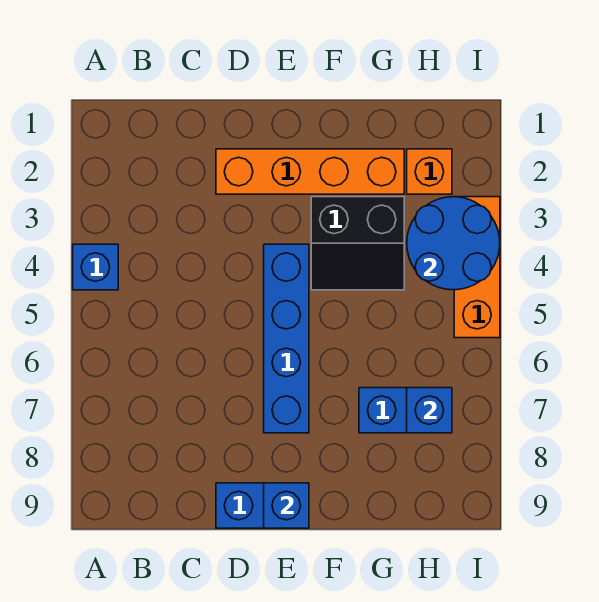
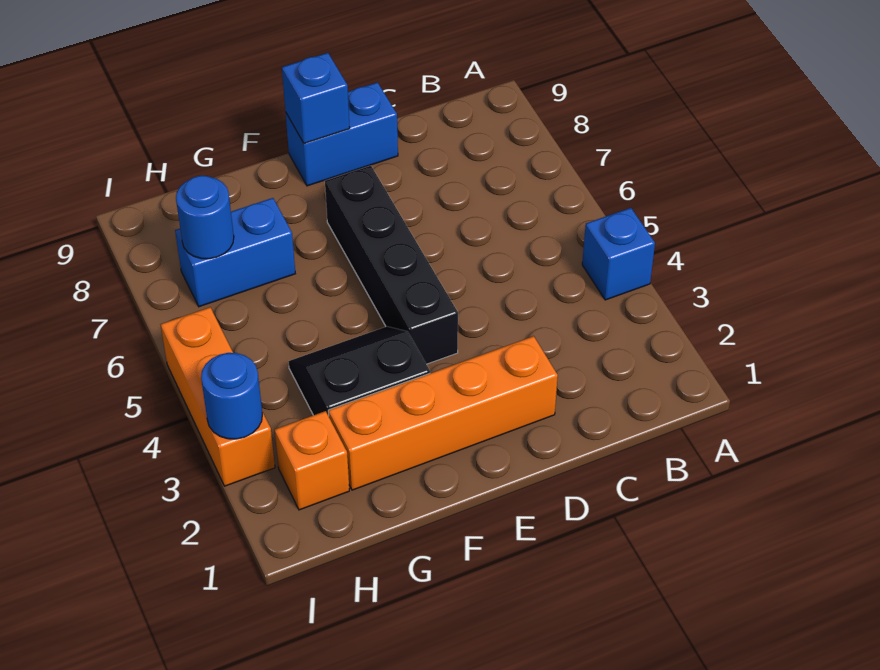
blue 1x4 brick [264,244,309,433] -> black 1x4 brick [325,166,458,364]
blue 2x2 round brick [407,197,500,290] -> blue 1x1 round brick [201,353,262,439]
blue 1x1 brick [407,388,452,433] -> blue 1x1 round brick [176,176,234,259]

